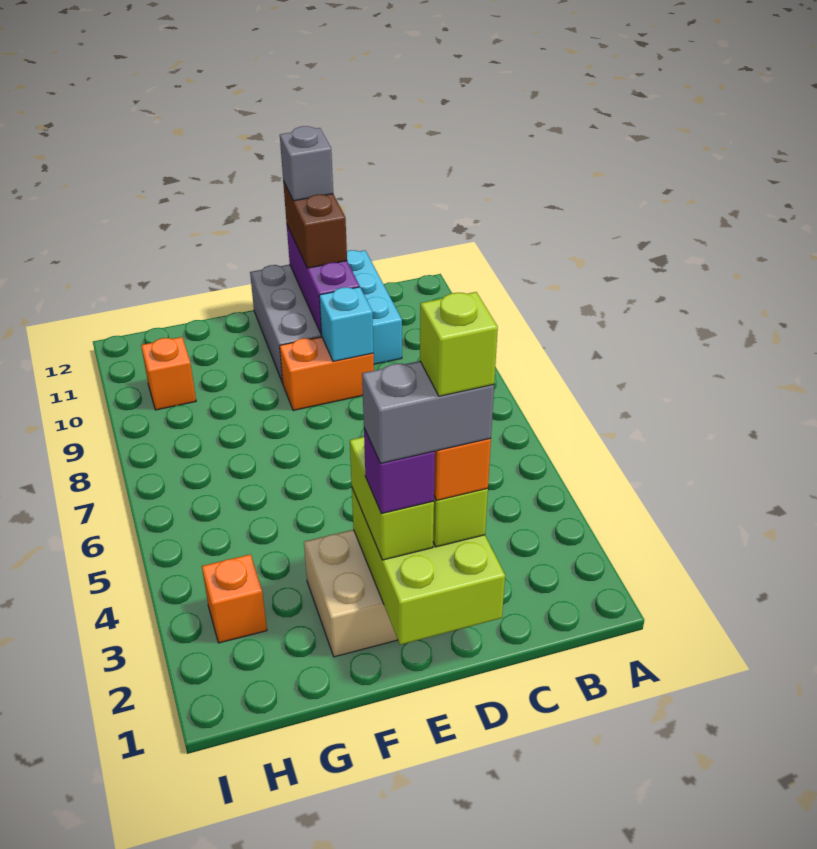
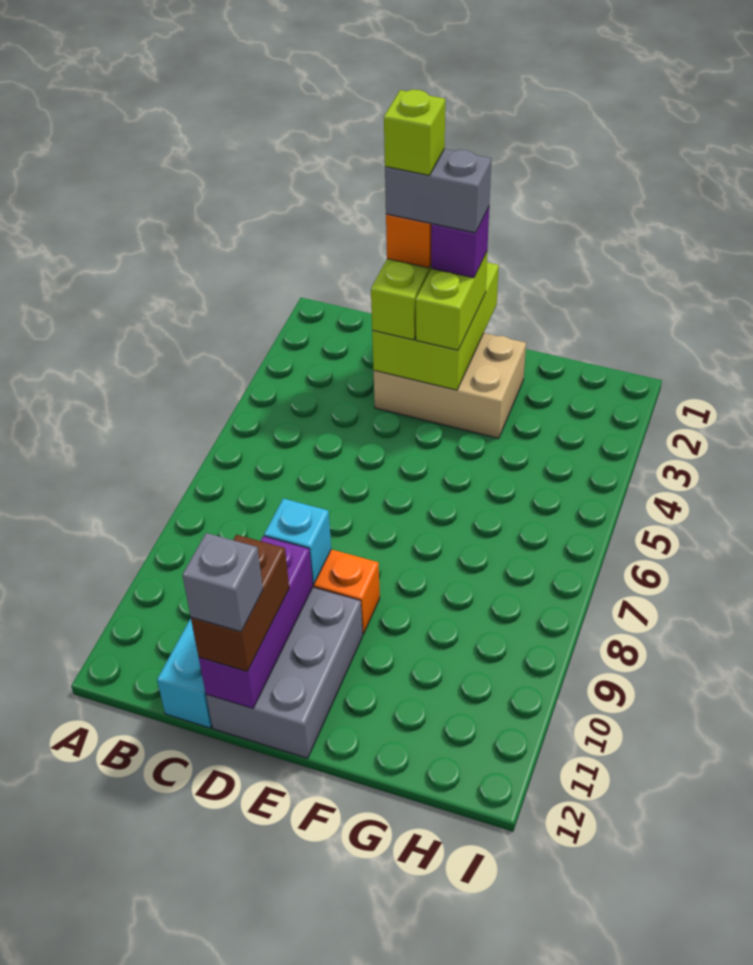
orange 1x1 brick [202,554,267,643] -> none
orange 1x1 brick [141,337,196,410] -> none

